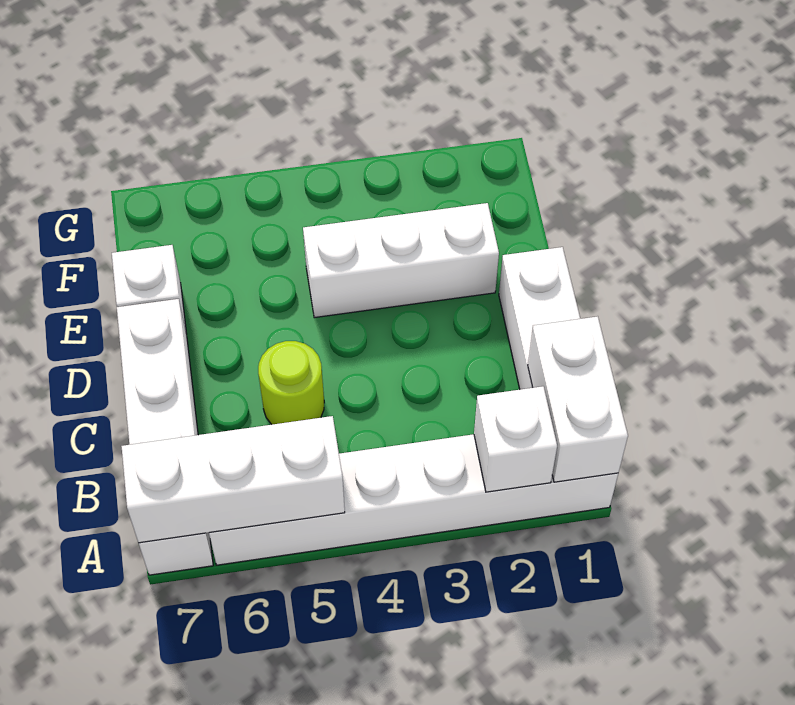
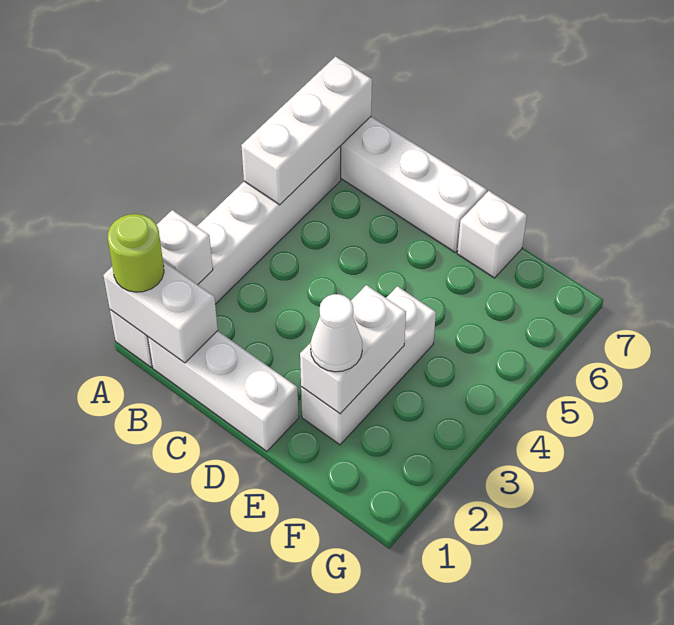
lime 1x1 round brick [258,341,324,425] -> lime 1x1 round brick moved to [108,214,164,292]
none -> white 1x2 brick [300,285,406,414]
none -> white 1x1 cone [311,294,362,372]

